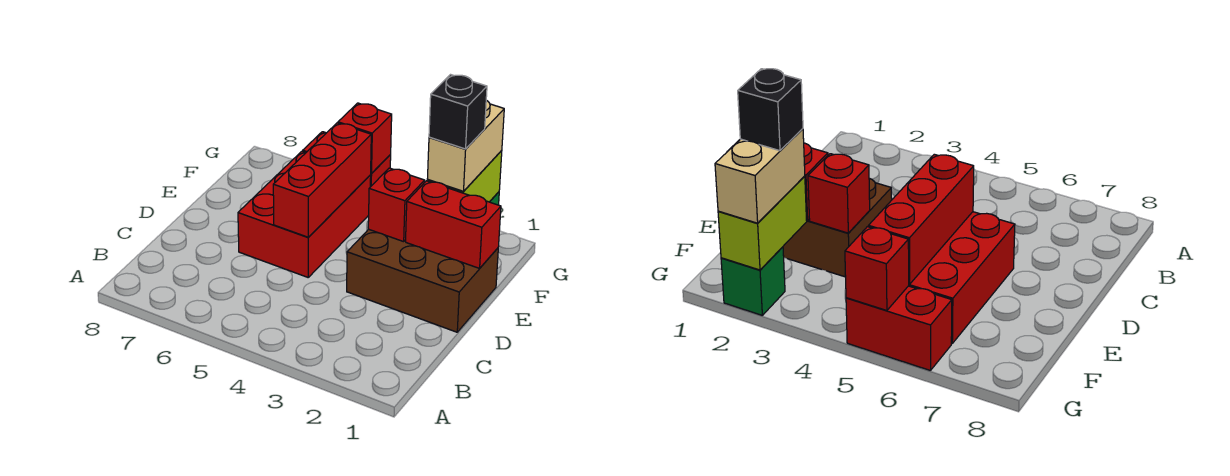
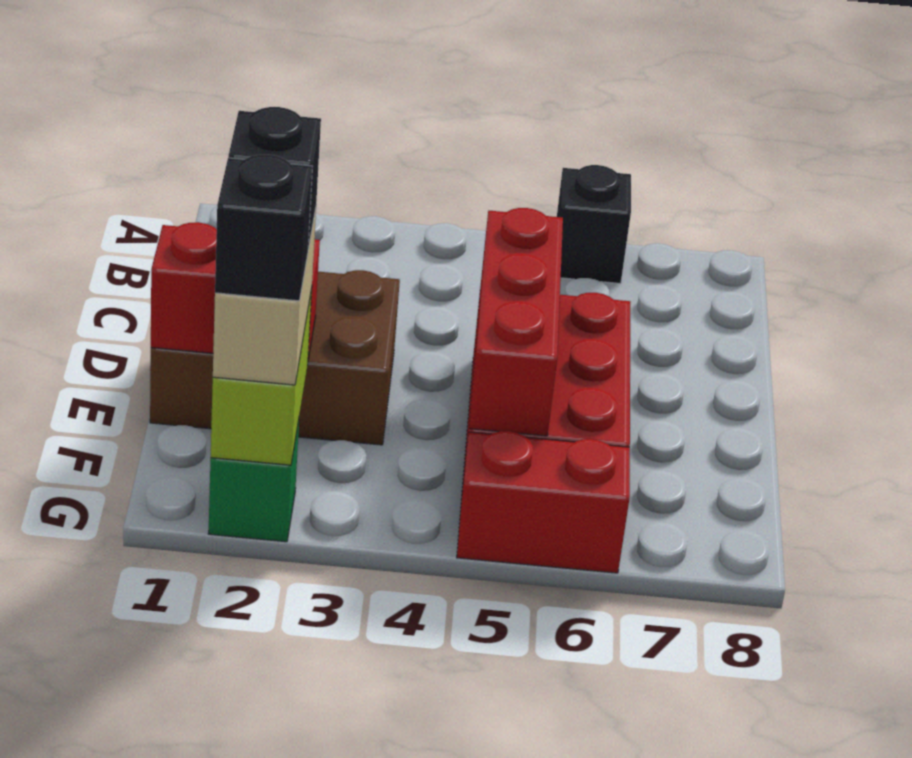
none -> black 1x1 brick [557,165,631,284]
red 1x1 brick [368,168,425,242] -> none
none -> black 1x1 brick [215,155,312,301]
red 1x1 brick [338,103,392,173] -> none

